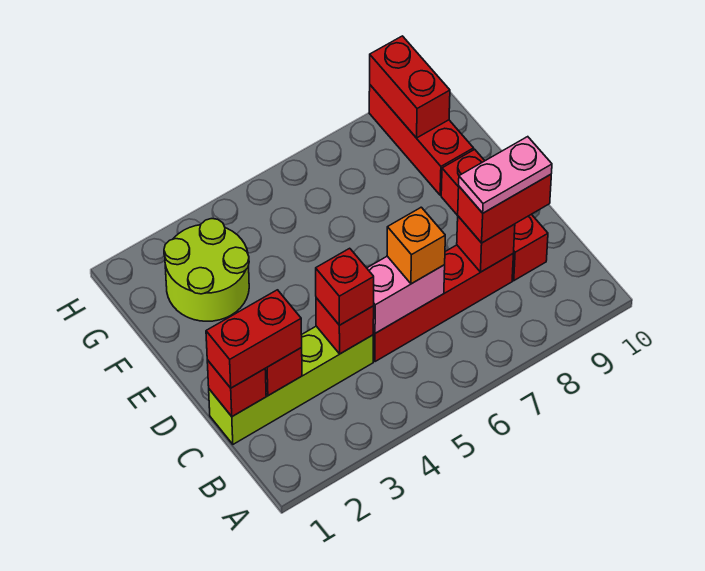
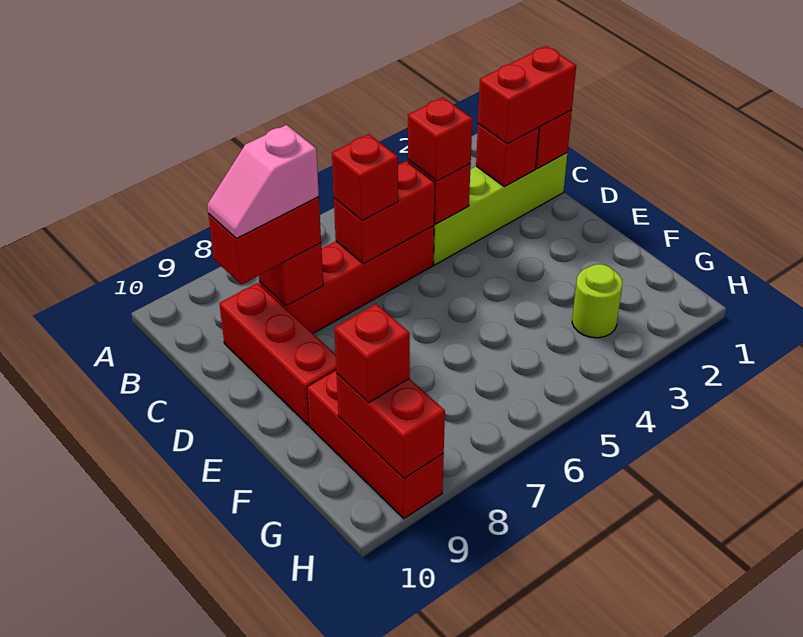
pink 1x2 brick [367,256,445,333] -> red 1x2 brick [334,161,435,264]
orange 1x1 brick [387,207,445,284] -> red 1x1 brick [332,134,398,221]
pink 1x2 plate [459,137,552,213] -> pink 1x2 slope [207,125,319,239]
lime 2x2 round brick [164,219,249,321] -> lime 1x1 round brick [572,264,622,338]
none -> red 1x1 brick [334,304,410,403]

